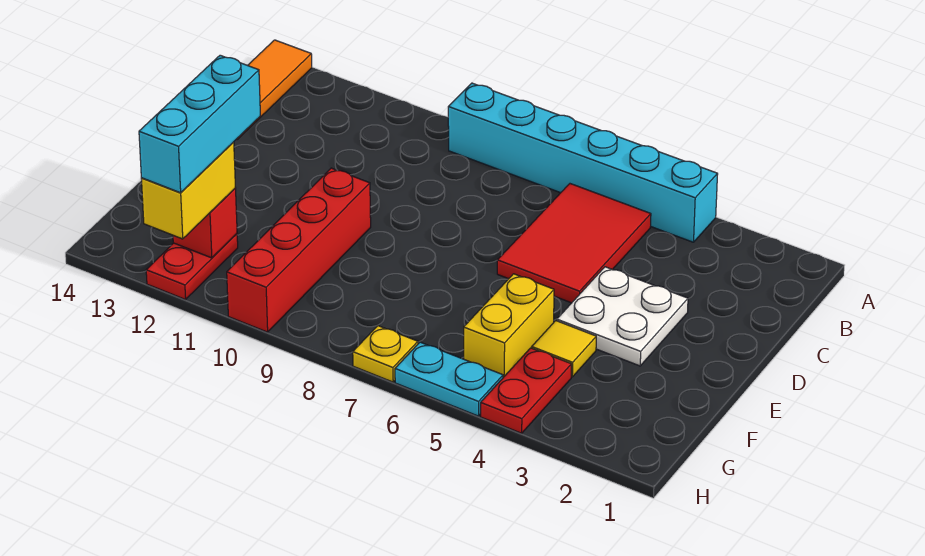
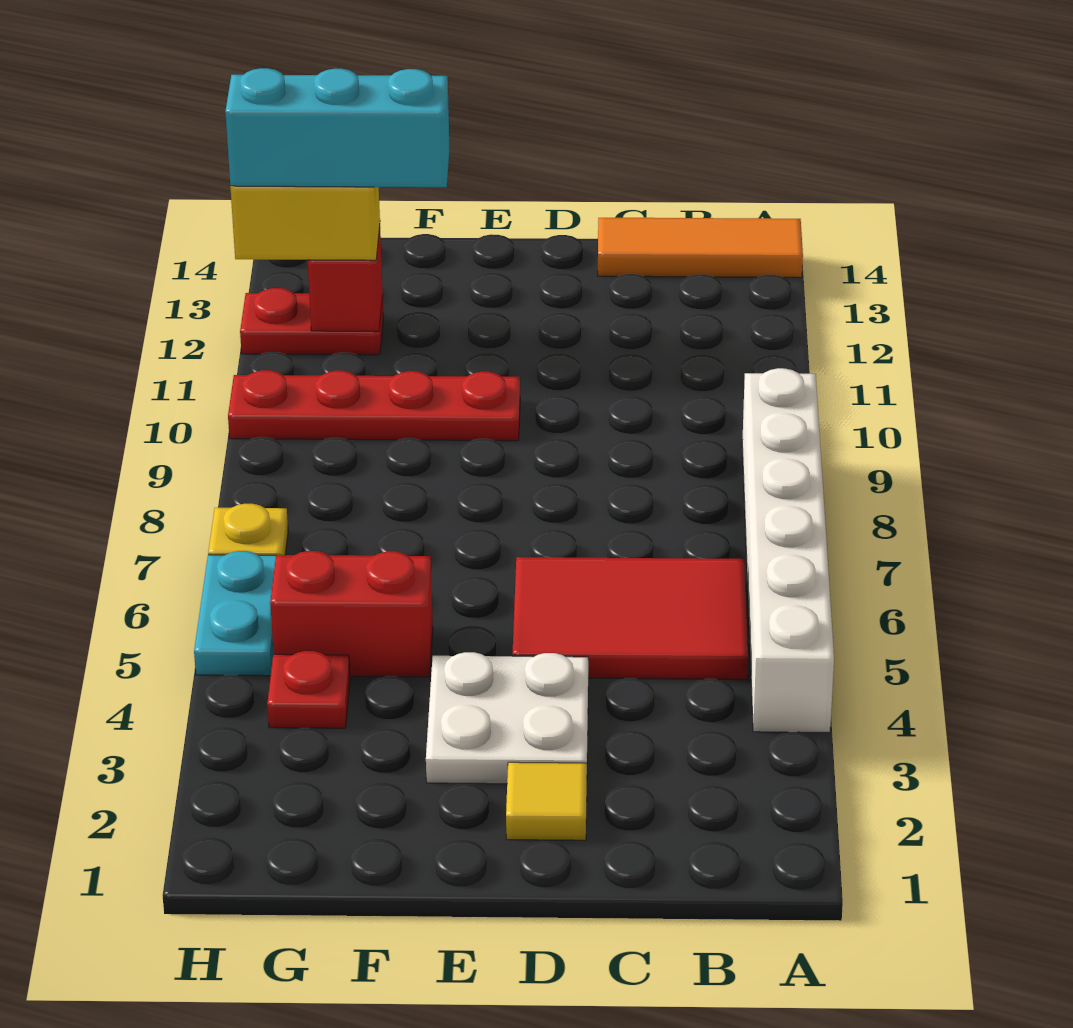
cyan 1x6 brick [448,83,718,242] -> white 1x6 brick [742,368,834,732]
red 1x4 brick [227,168,371,332] -> red 1x4 plate [228,370,520,441]
yellow 1x1 tile [532,321,596,377] -> yellow 1x1 tile moved to [506,762,587,840]
yellow 1x2 brick [464,274,554,377] -> red 1x2 brick [270,551,433,677]
red 1x2 plate [481,348,571,433] -> red 1x1 plate [267,651,350,728]

